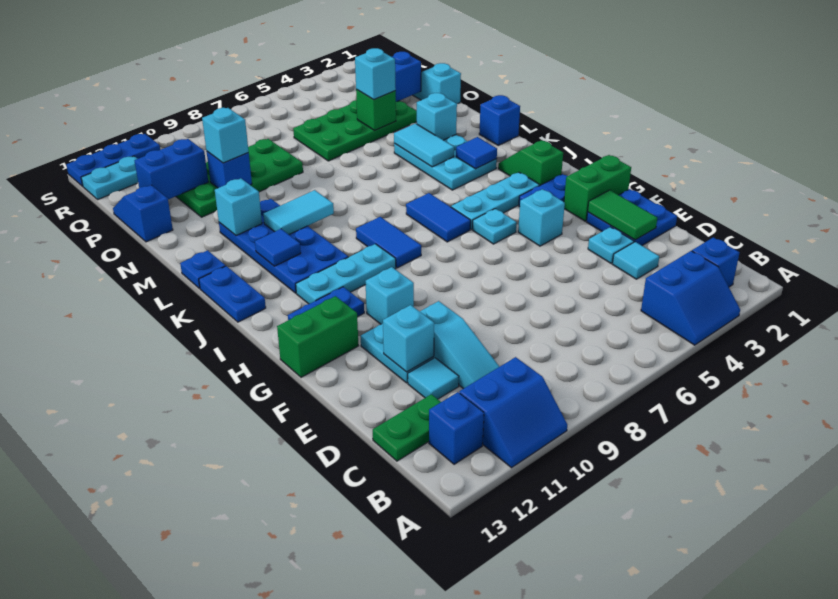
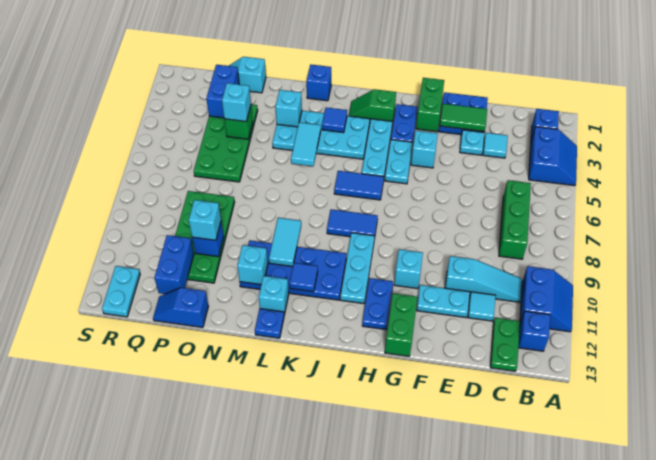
none -> green 1x3 brick [499,180,531,259]
cyan 1x1 brick [383,305,434,372] -> cyan 1x1 brick moved to [259,276,289,315]
cyan 1x1 plate [473,209,517,244] -> cyan 1x2 plate [385,140,413,184]
blue 1x2 plate [199,266,266,322] -> none
cyan 2x3 plate [394,135,497,190] -> cyan 2x4 plate [272,111,370,159]
cyan 1x2 tile [394,124,454,167] -> cyan 1x2 tile turned to [291,122,321,166]
blue 1x3 plate [66,134,160,186] -> none

